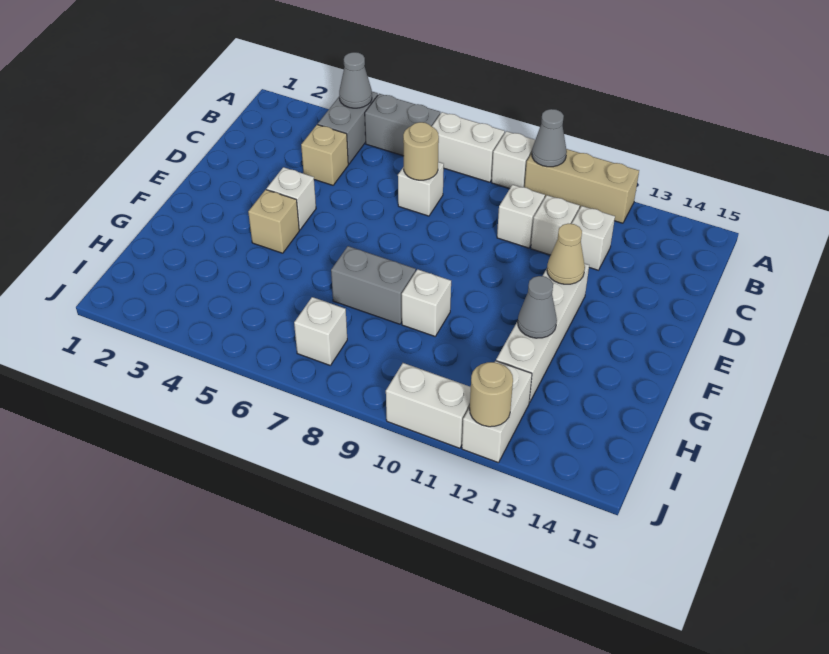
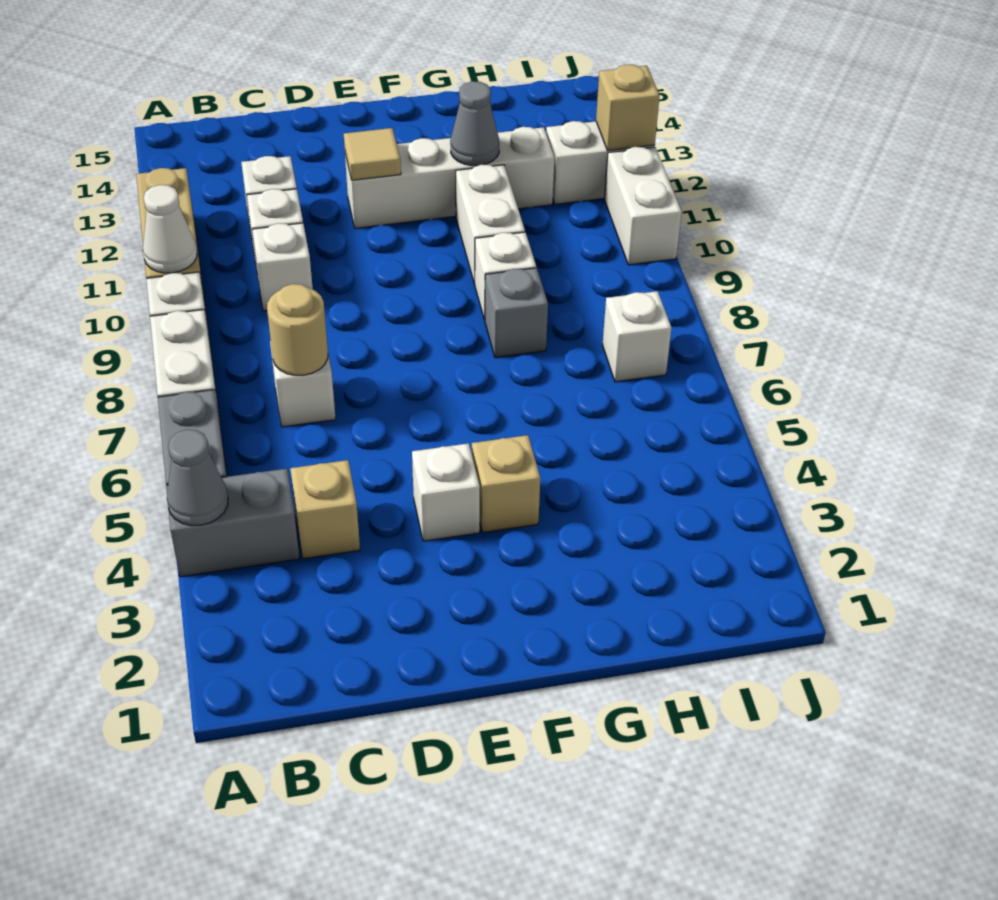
grey 1x1 cone [532,109,567,167] -> white 1x1 cone [143,185,197,273]
tan 1x1 cone [547,224,585,284] -> tan 1x1 tile [344,128,401,180]
grey 1x2 brick [331,246,416,324] -> grey 1x1 brick [485,268,548,358]
none -> white 1x2 brick [456,165,525,284]
tan 1x1 round brick [470,362,513,427] -> tan 1x1 brick [596,65,660,151]

